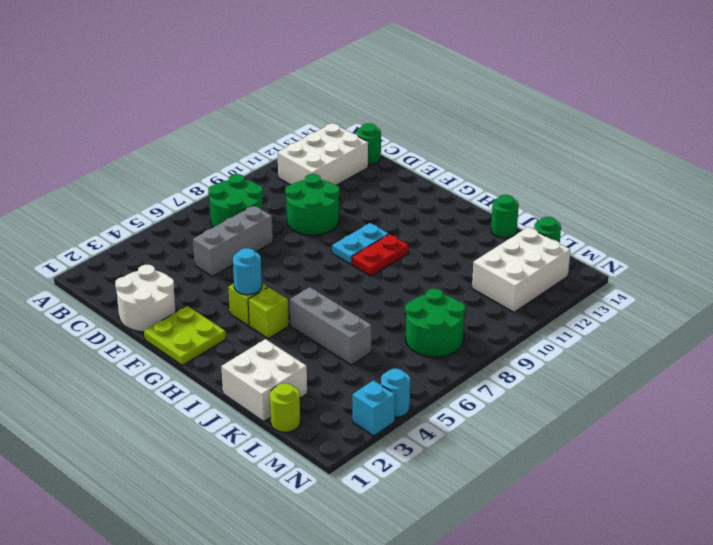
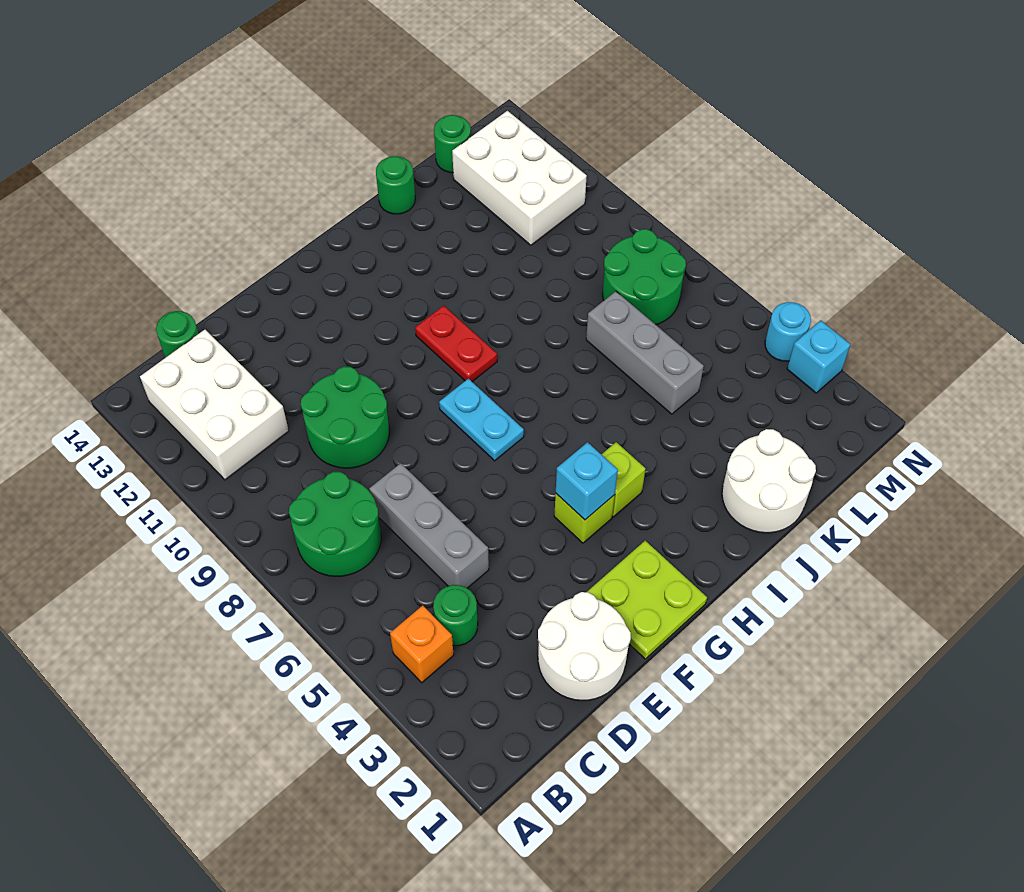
none -> orange 1x1 brick [390,605,454,683]
none -> green 1x1 round brick [433,585,478,646]
cyan 1x1 round brick [233,248,262,295] -> cyan 1x1 brick [556,442,618,520]
cyan 1x2 plate [332,223,389,264] -> cyan 1x2 plate moved to [439,379,524,461]
grey 1x3 brick [290,287,371,365] -> grey 1x3 brick turned to [586,291,704,414]
white 2x2 brick [221,339,307,421] -> white 2x2 round brick [722,429,816,533]
lime 1x1 round brick [270,383,300,432] -> none

